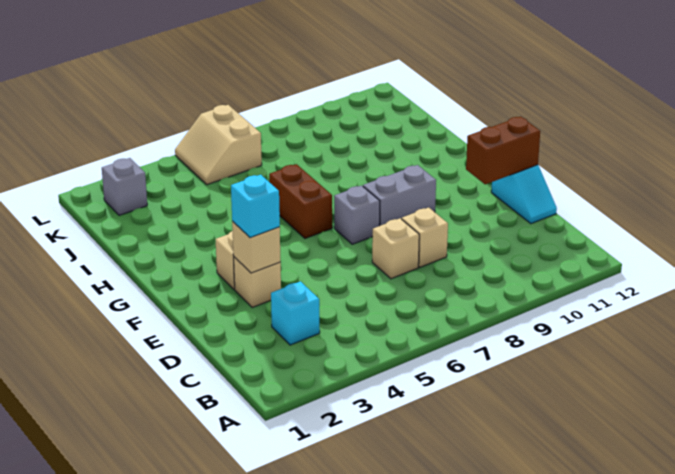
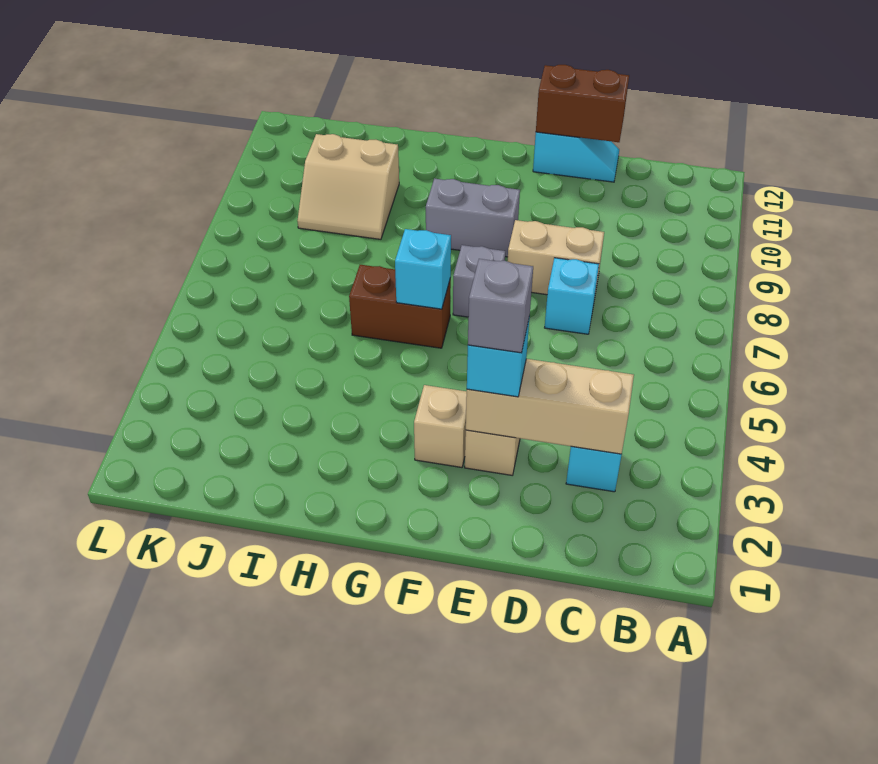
tan 1x1 brick [372,218,419,279] -> cyan 1x1 brick [545,258,599,334]
tan 1x1 brick [402,208,448,267] -> tan 1x2 brick [507,220,604,295]
tan 1x1 brick [232,221,281,273] -> tan 1x3 brick [466,359,634,454]
brown 1x2 brick [466,117,540,184] -> brown 1x2 brick turned to [536,65,629,142]
grey 1x2 brick [363,165,436,226] -> grey 1x2 brick turned to [426,178,520,257]
none -> cyan 1x1 brick [395,229,451,309]
grey 1x1 brick [102,158,147,216] -> grey 1x1 brick moved to [468,259,533,353]
tan 2x2 slope [175,105,262,185] -> tan 2x2 slope moved to [297,134,399,239]

